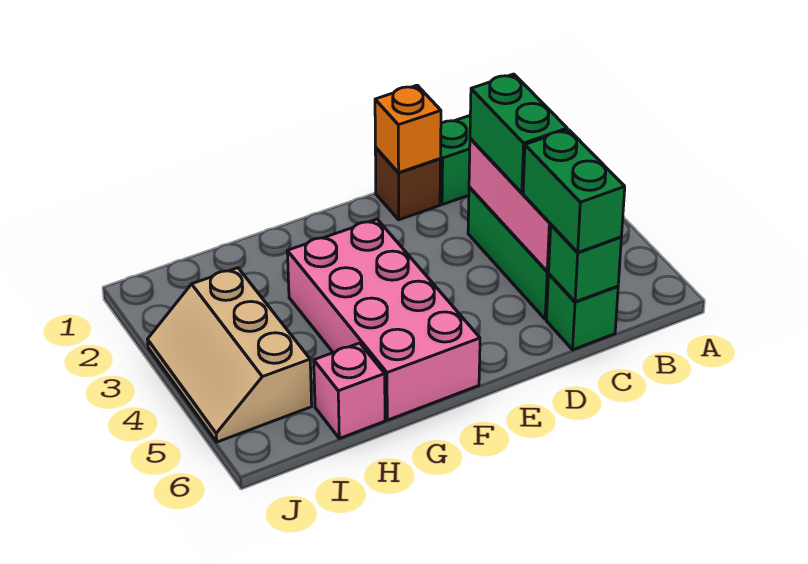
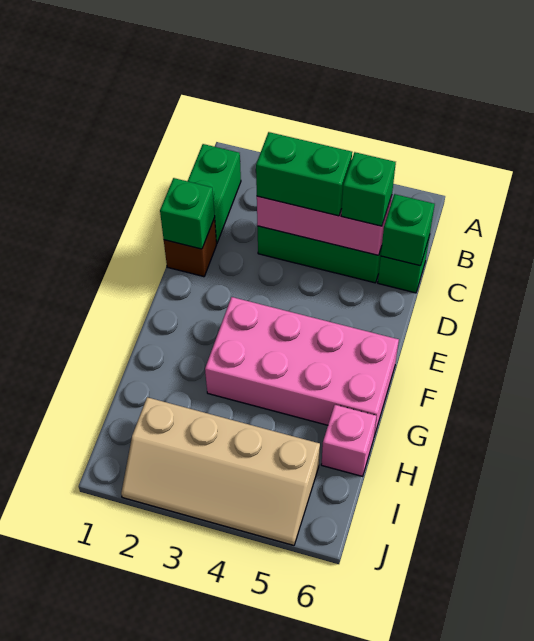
green 1x2 brick [523,130,625,253] -> green 1x1 brick [341,152,396,226]
orange 1x1 brick [375,85,441,173] -> green 1x1 brick [160,178,215,249]
tan 2x3 slope [148,268,312,442] -> tan 2x4 slope [121,397,320,545]

